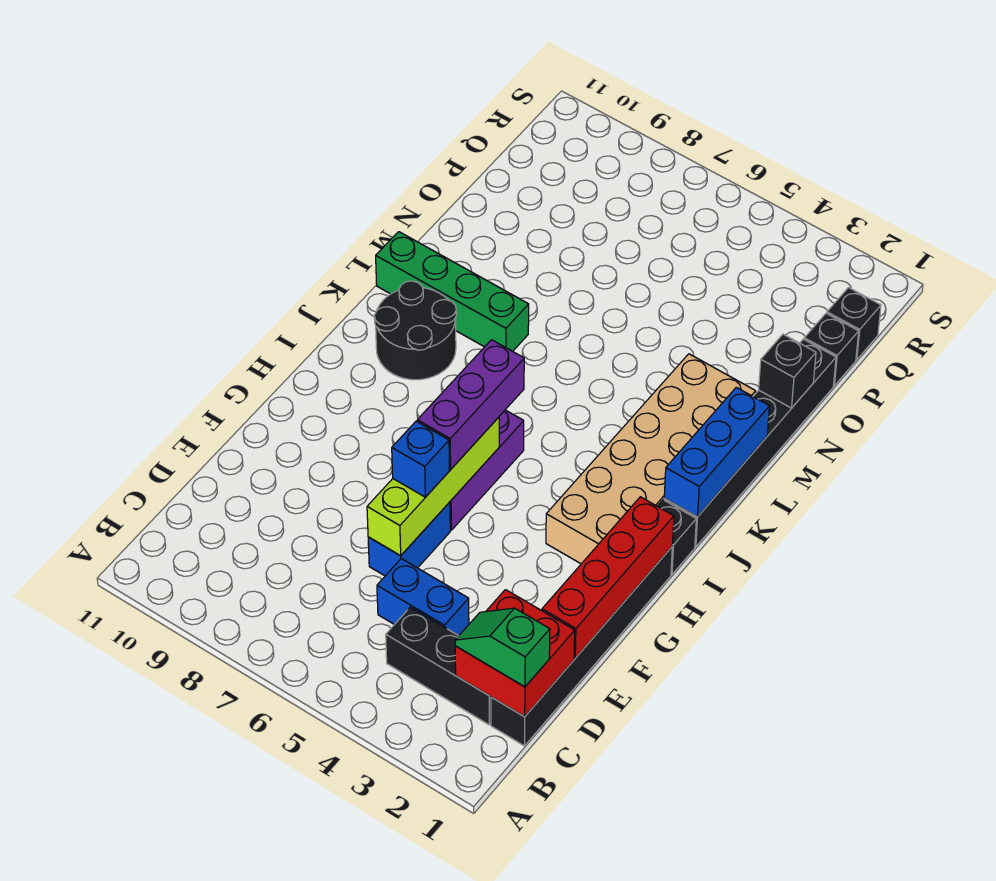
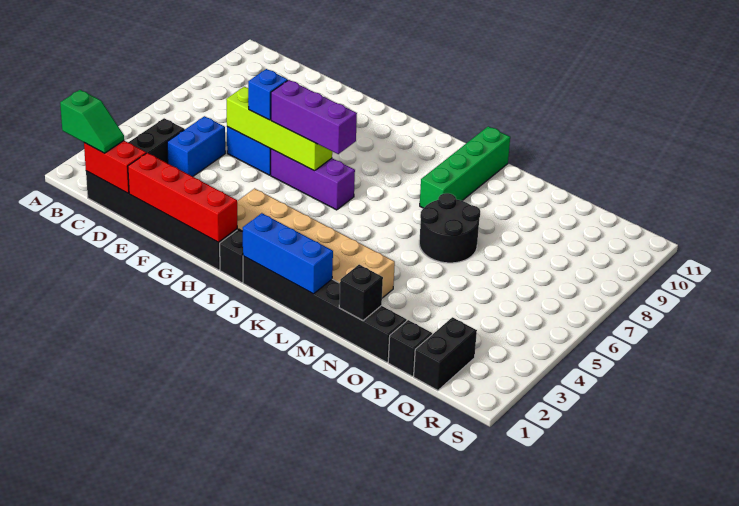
red 2x2 brick [455,590,575,717] -> red 1x2 brick [84,141,146,193]
green 1x2 slope [455,608,550,687] -> green 1x2 slope turned to [60,90,124,153]
black 2x2 round brick [374,281,456,380] -> black 2x2 round brick moved to [419,193,480,263]
black 1x1 brick [827,288,881,360] -> black 1x2 brick [414,317,477,391]

